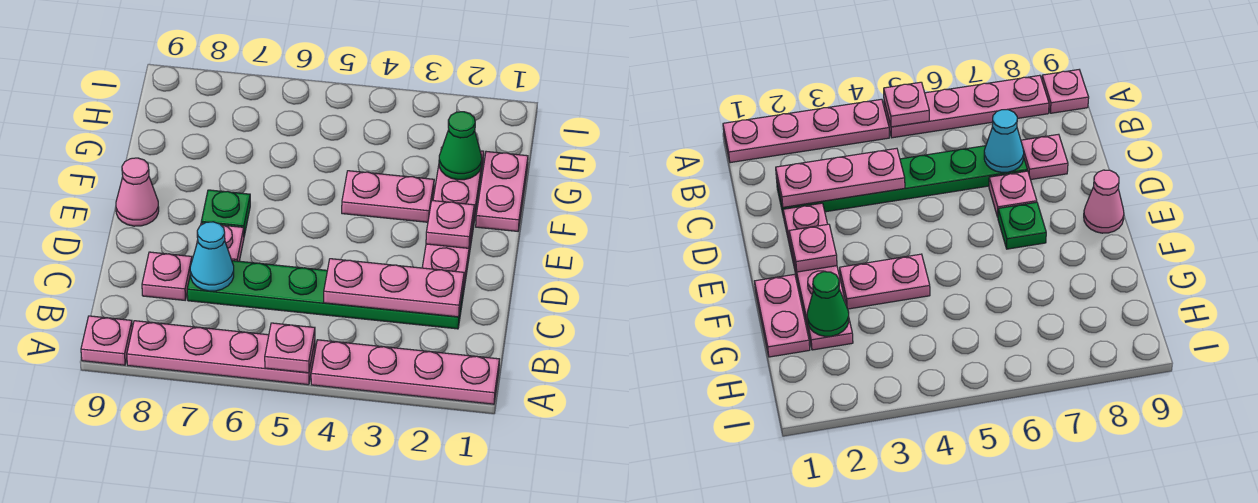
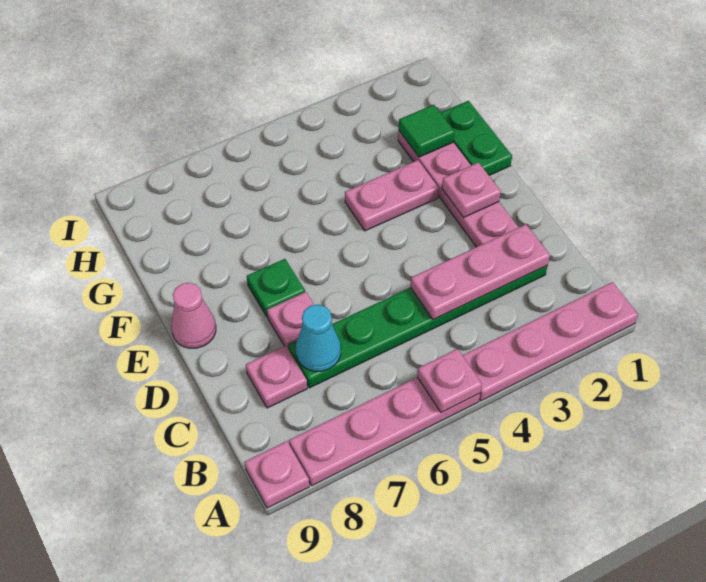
pink 1x2 plate [476,152,528,231] -> green 1x2 plate [441,101,512,175]
green 1x1 cone [439,112,482,180] -> green 1x1 tile [399,105,455,157]

